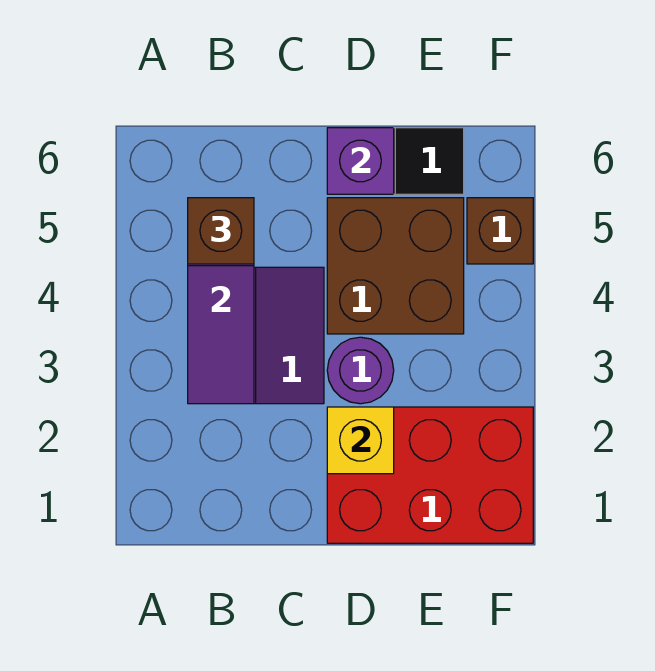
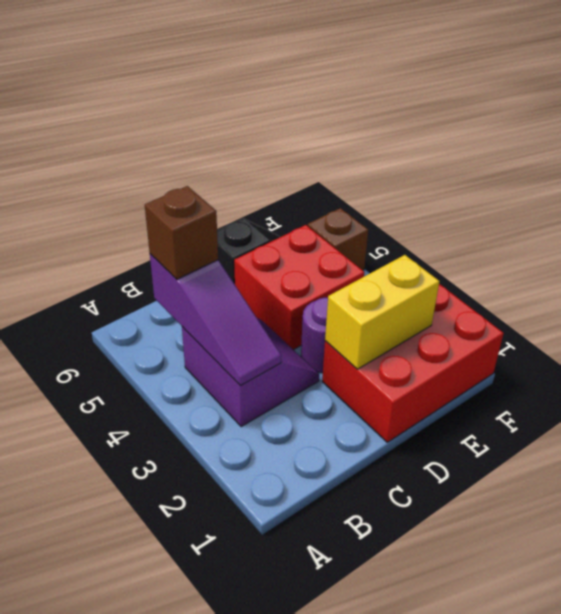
yellow 1x1 brick [327,407,394,474] -> yellow 1x2 brick [325,255,439,369]
brown 2x2 brick [327,198,464,334] -> red 2x2 brick [234,225,364,350]
purple 1x1 brick [327,128,394,194] -> none

